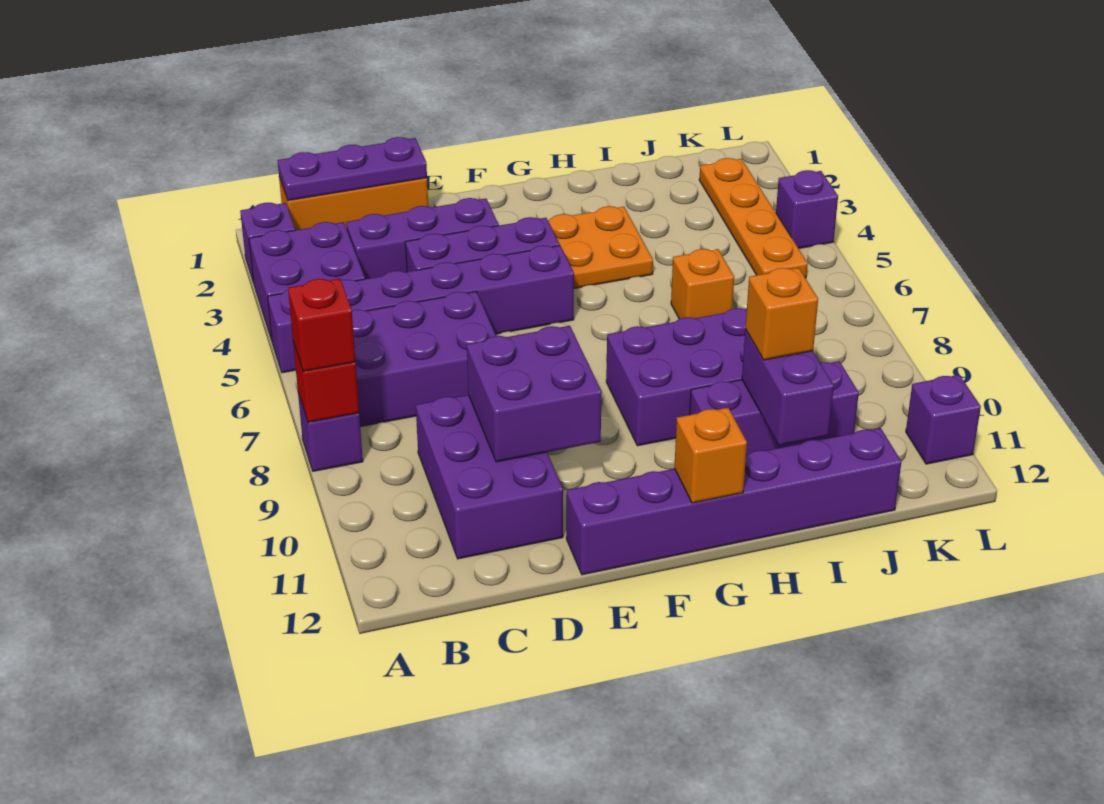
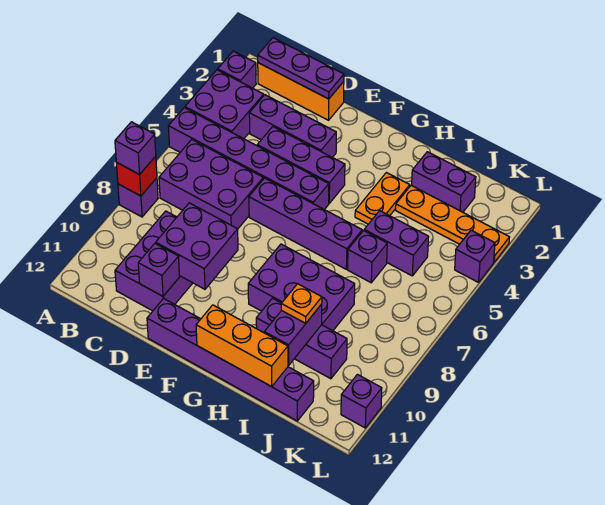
red 1x1 brick [288,279,355,372] -> purple 1x1 brick [115,122,156,175]
none -> purple 1x1 brick [138,243,179,296]
none -> purple 1x4 brick [249,178,362,269]
orange 2x2 plate [548,206,653,288] -> orange 1x2 plate [355,173,410,224]
orange 1x1 brick [674,408,747,503] -> orange 1x3 brick [196,305,288,387]
none -> purple 1x2 brick [412,152,476,212]
none -> purple 1x2 brick [364,211,429,276]
orange 1x1 brick [671,249,734,319] -> purple 1x1 brick [348,231,387,283]
orange 1x1 brick [745,268,818,360] -> orange 1x1 plate [281,284,322,323]
orange 1x4 plate [699,158,808,278] -> orange 1x4 plate turned to [396,185,510,262]

